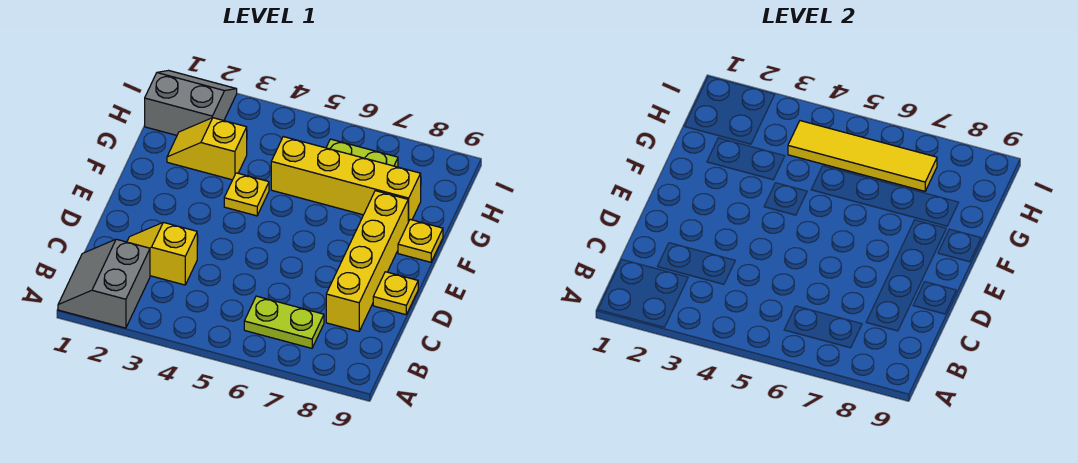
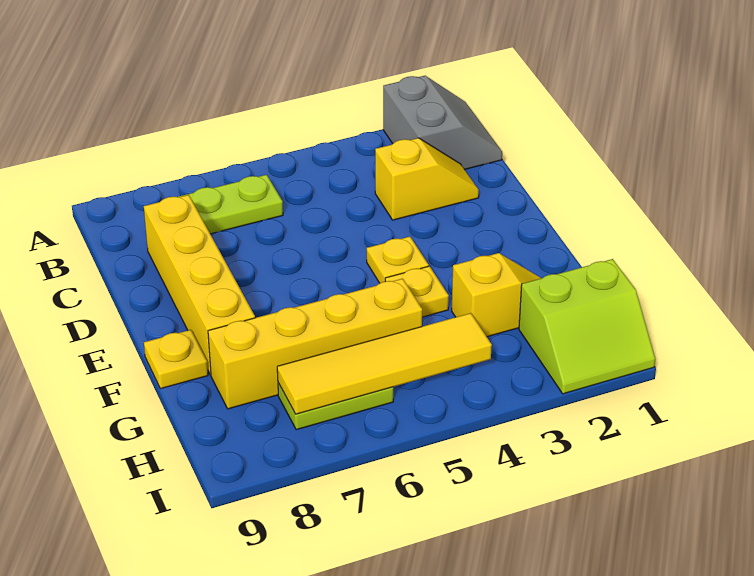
yellow 1x1 plate [373,272,418,315] -> yellow 1x1 plate moved to [367,237,429,283]
grey 2x2 slope [145,70,237,135] -> lime 2x2 slope [519,259,655,394]

